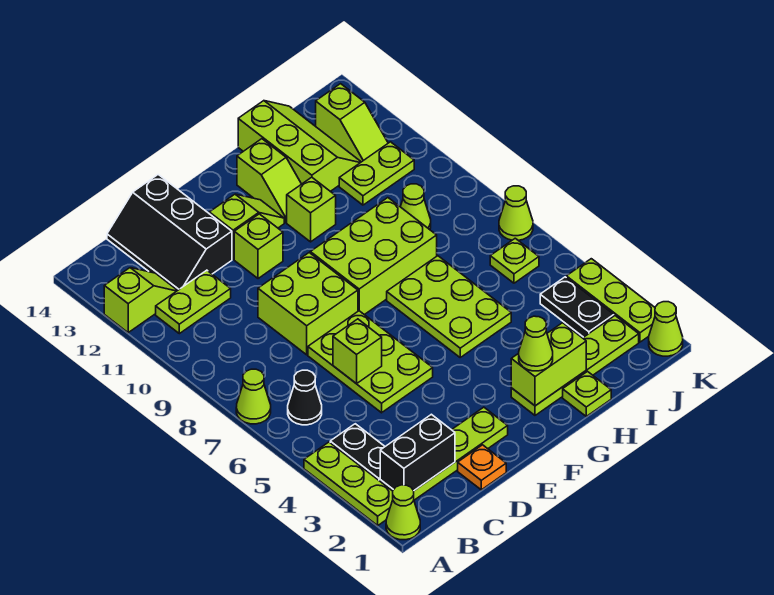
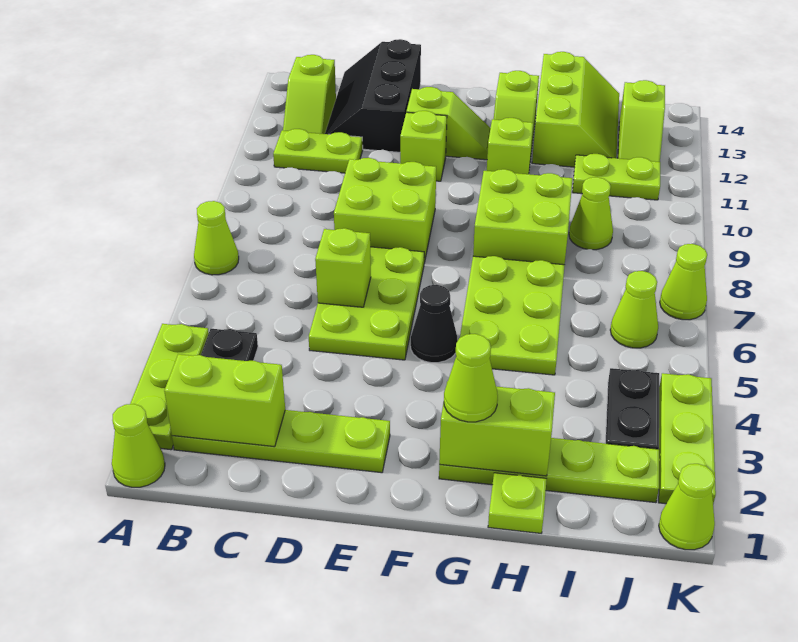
lime 1x2 slope [104,268,178,333] -> lime 1x2 slope turned to [283,55,336,134]
black 1x2 brick [380,414,455,491] -> lime 1x2 brick [164,354,285,447]
black 1x1 cone [288,370,322,425] -> black 1x1 cone moved to [411,285,458,363]
orange 1x1 plate [458,445,506,490] -> none
lime 2x3 brick [310,198,437,315] -> lime 2x2 brick [473,169,572,265]
lime 1x1 plate [490,238,539,283] -> lime 1x1 cone [610,271,658,348]

